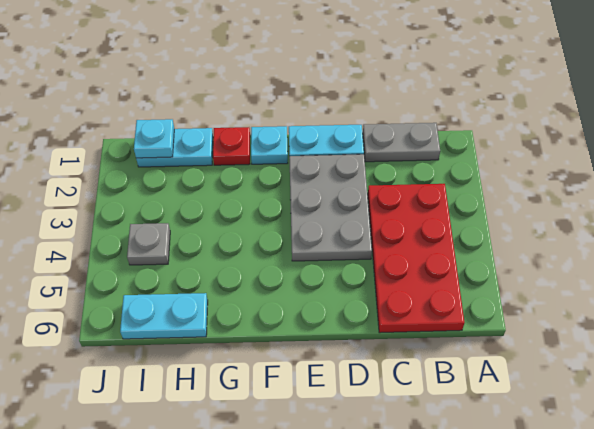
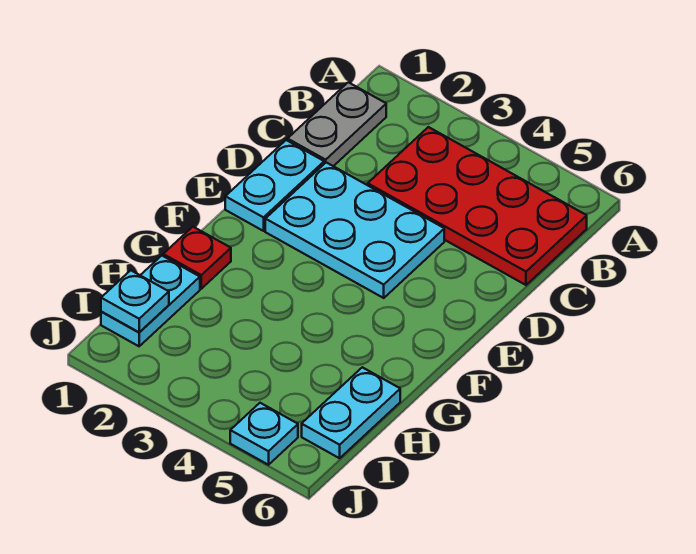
grey 2x3 plate [289,154,372,261] -> cyan 2x3 plate [265,162,444,298]
cyan 1x1 plate [251,126,288,164] -> cyan 1x1 plate moved to [230,403,298,465]
grey 1x1 plate [127,223,170,265] -> none

